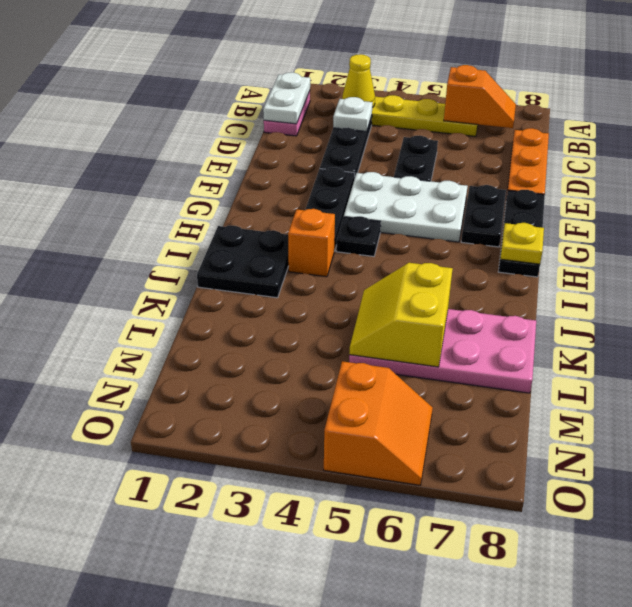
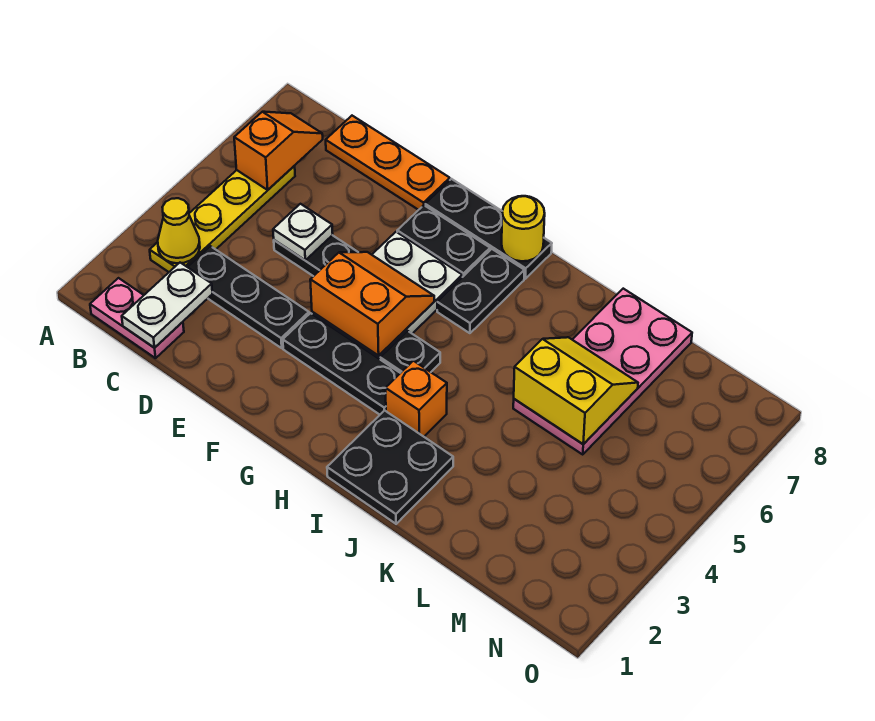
white 1x2 plate [263,72,310,124] -> white 1x2 plate turned to [122,263,212,348]
white 1x1 plate [333,97,373,132] -> white 1x1 plate moved to [273,204,333,260]
none -> black 1x2 plate [437,249,524,333]
yellow 1x1 plate [500,223,544,264] -> yellow 1x1 round brick [502,196,545,261]
yellow 2x2 slope [349,263,453,367] -> yellow 2x2 slope turned to [514,337,638,444]
orange 2x2 slope [324,361,433,485] -> orange 2x2 slope moved to [310,252,434,356]

